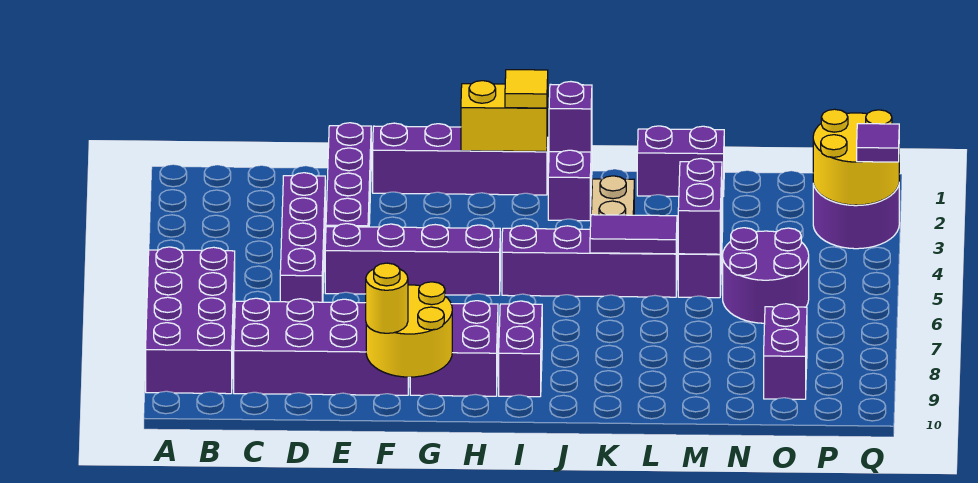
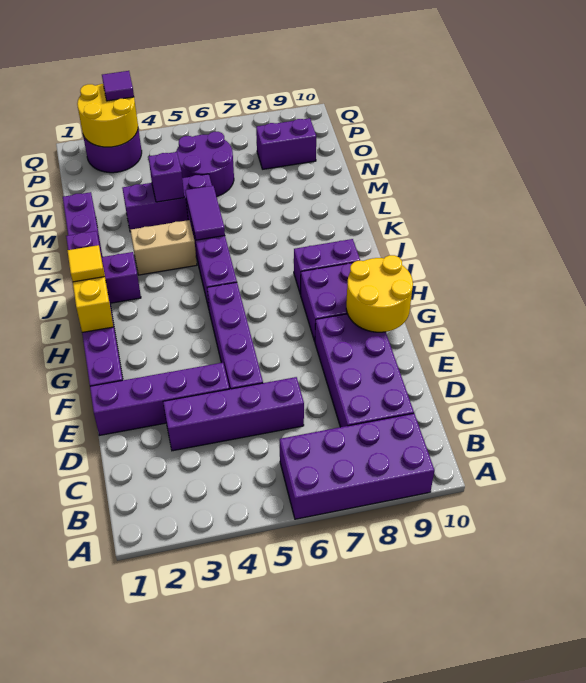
yellow 1x1 round brick [366,263,408,333] -> none
purple 1x2 brick [678,159,722,254] -> purple 1x1 brick [148,152,184,202]

